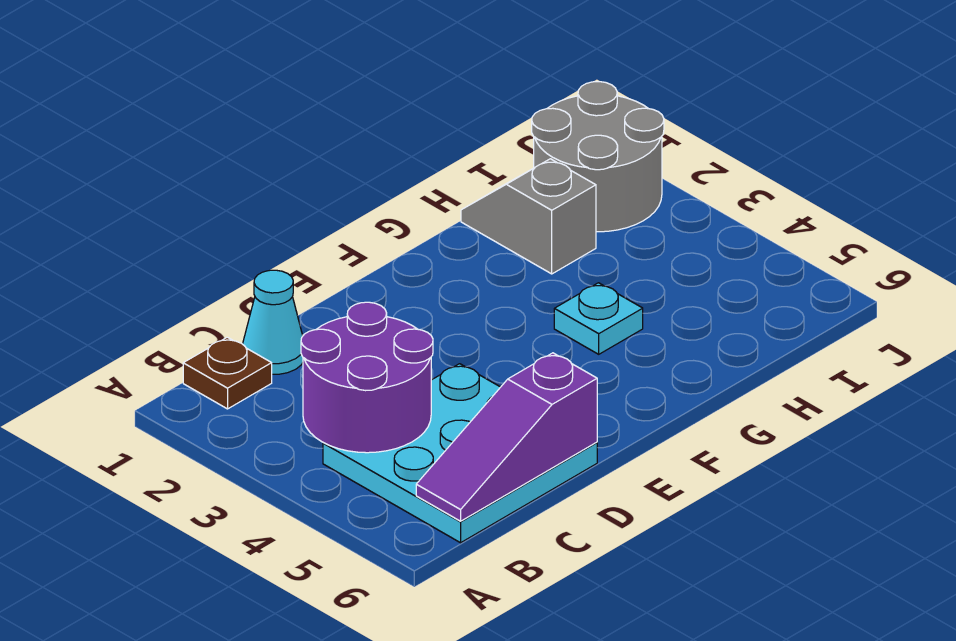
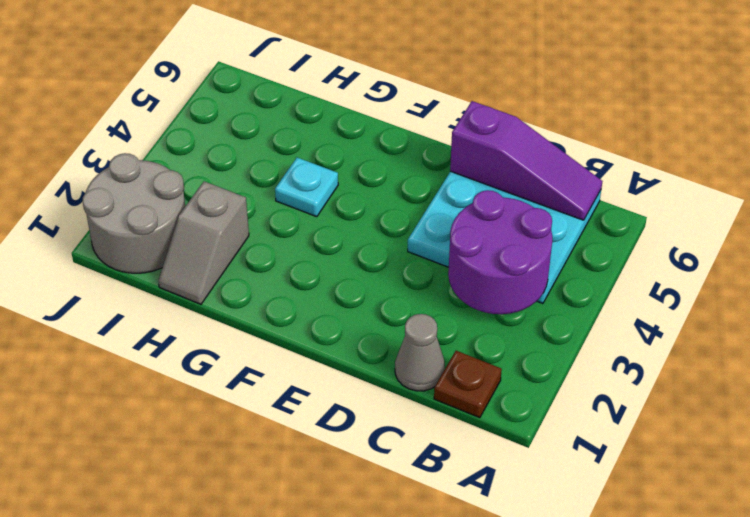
cyan 1x1 cone [243,270,303,374] -> grey 1x1 cone [395,314,445,391]

